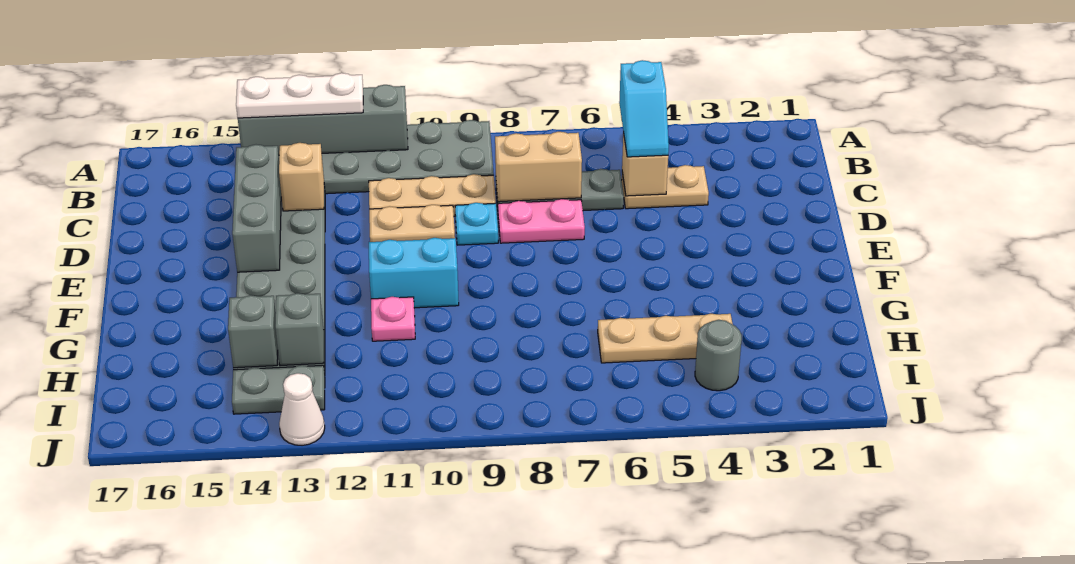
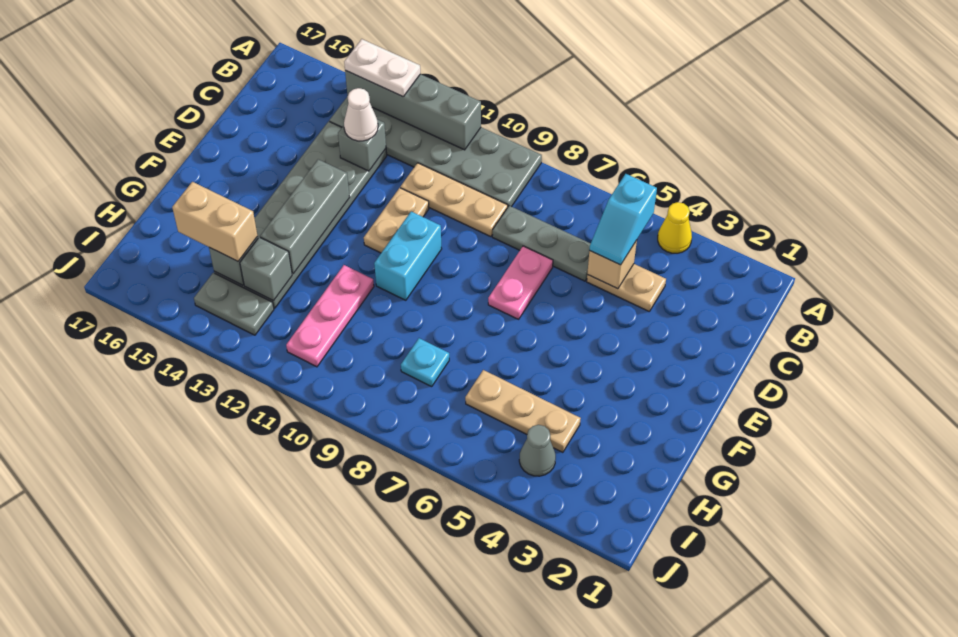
none -> yellow 1x1 cone [658,202,692,253]
white 1x3 plate [236,73,363,118] -> white 1x2 plate [344,39,420,97]
tan 1x2 brick [495,132,582,202] -> tan 1x2 brick moved to [172,182,257,261]
tan 1x1 brick [279,143,324,211] -> grey 1x1 brick [338,120,386,171]
grey 1x3 brick [232,145,281,272] -> grey 1x3 brick moved to [260,159,350,274]
pink 1x2 plate [498,199,585,243] -> pink 1x2 plate turned to [488,246,553,319]
cyan 1x1 plate [455,203,498,245] -> cyan 1x1 plate moved to [401,338,449,387]
tan 1x2 plate [369,205,455,242] -> tan 1x2 plate turned to [364,188,429,253]
cyan 1x2 brick [369,238,459,308] -> cyan 1x2 brick turned to [374,212,442,300]
pink 1x1 plate [371,297,415,341] -> pink 1x3 plate [286,265,374,367]
grey 1x1 round brick [695,320,742,391] -> grey 1x1 cone [519,425,556,476]
white 1x1 cone [279,373,325,445] -> white 1x1 cone moved to [344,88,378,141]

